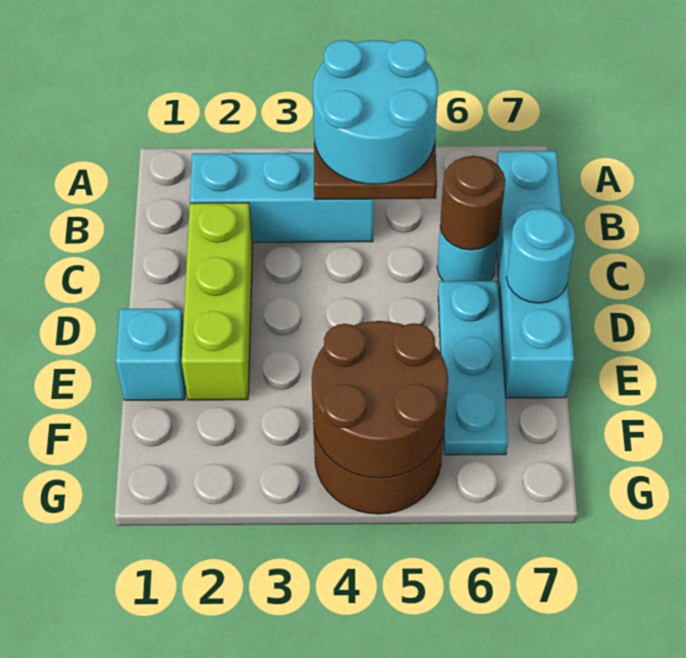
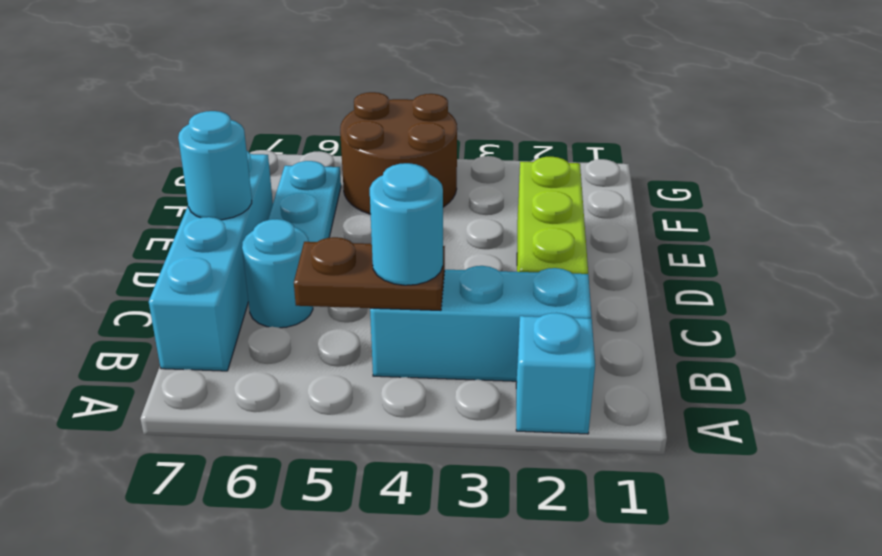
cyan 2x2 round brick [313,40,438,184] -> cyan 1x1 round brick [370,163,443,285]
brown 1x1 round brick [440,156,505,250] -> none
cyan 1x1 brick [116,308,185,400] -> cyan 1x1 brick moved to [516,313,595,434]
brown 2x2 round brick [312,321,448,478] -> none

